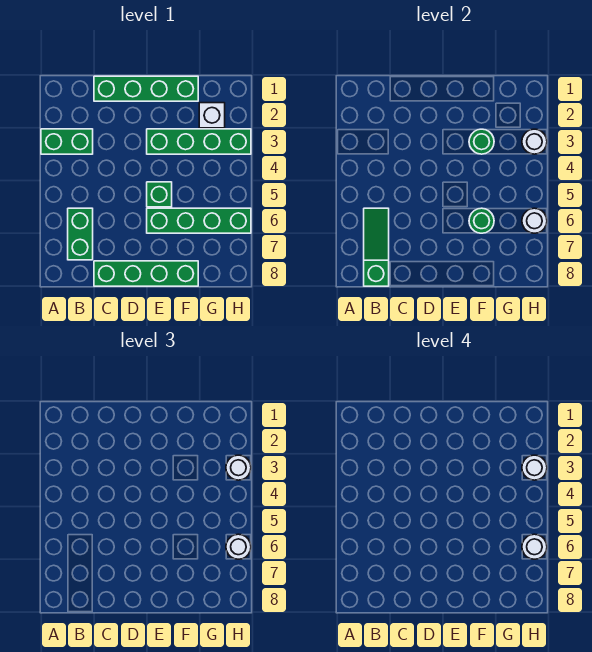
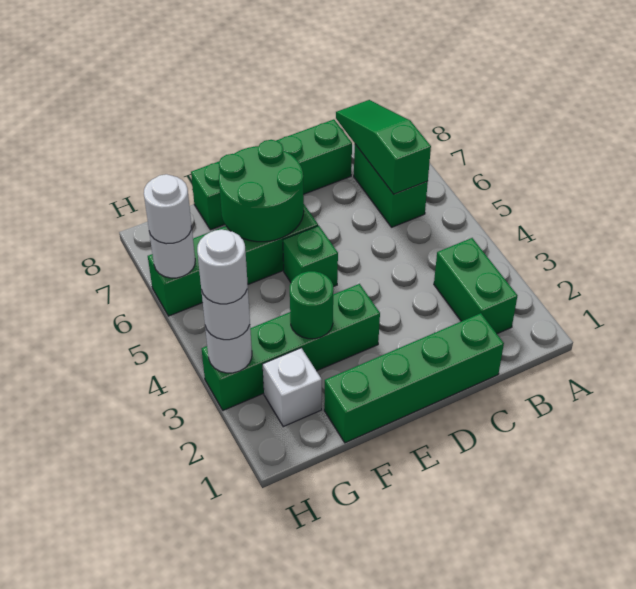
green 1x2 brick [41,129,93,154] -> green 1x2 brick turned to [434,238,517,334]
green 1x3 slope [364,208,389,286] -> green 1x3 slope turned to [336,100,431,194]
green 1x1 round brick [469,208,494,233] -> green 2x2 round brick [219,140,304,242]
white 1x1 round brick [522,534,547,559] -> none

